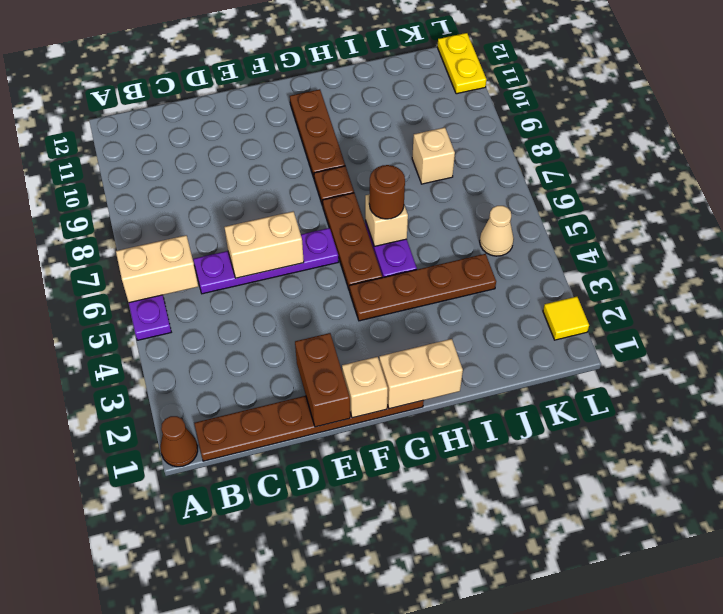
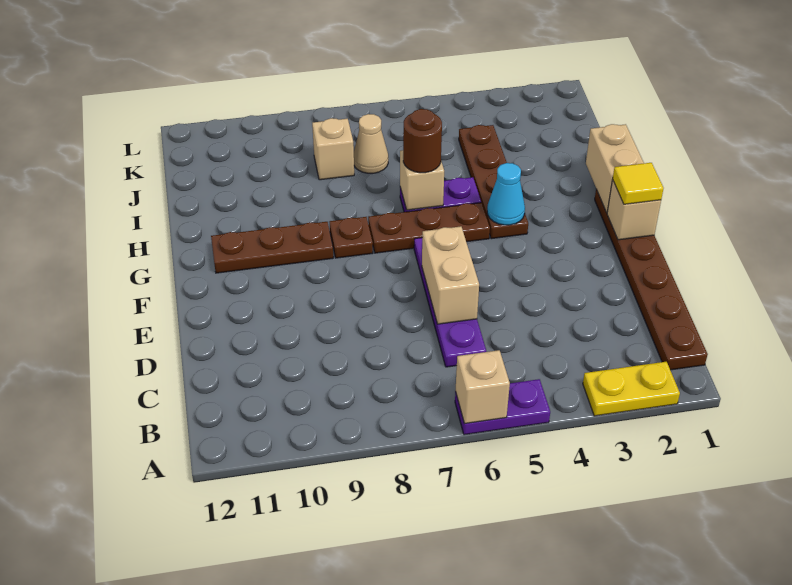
brown 1x1 cone [160,416,198,467] -> none
tan 1x2 brick [116,235,198,303] -> tan 1x1 brick [455,350,510,424]
brown 1x2 brick [295,333,350,427] -> none
none -> cyan 1x1 cone [487,163,525,225]
tan 1x1 cone [480,206,514,256] -> tan 1x1 cone moved to [354,114,388,173]
yellow 1x1 tile [543,297,589,340] -> yellow 1x1 tile moved to [613,163,664,204]
yellow 1x2 plate [437,33,486,94] -> yellow 1x2 plate moved to [583,362,680,416]

